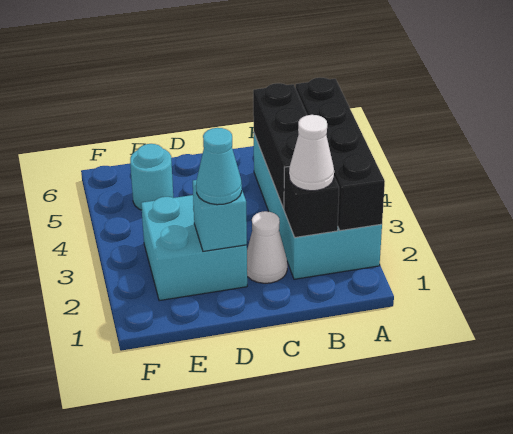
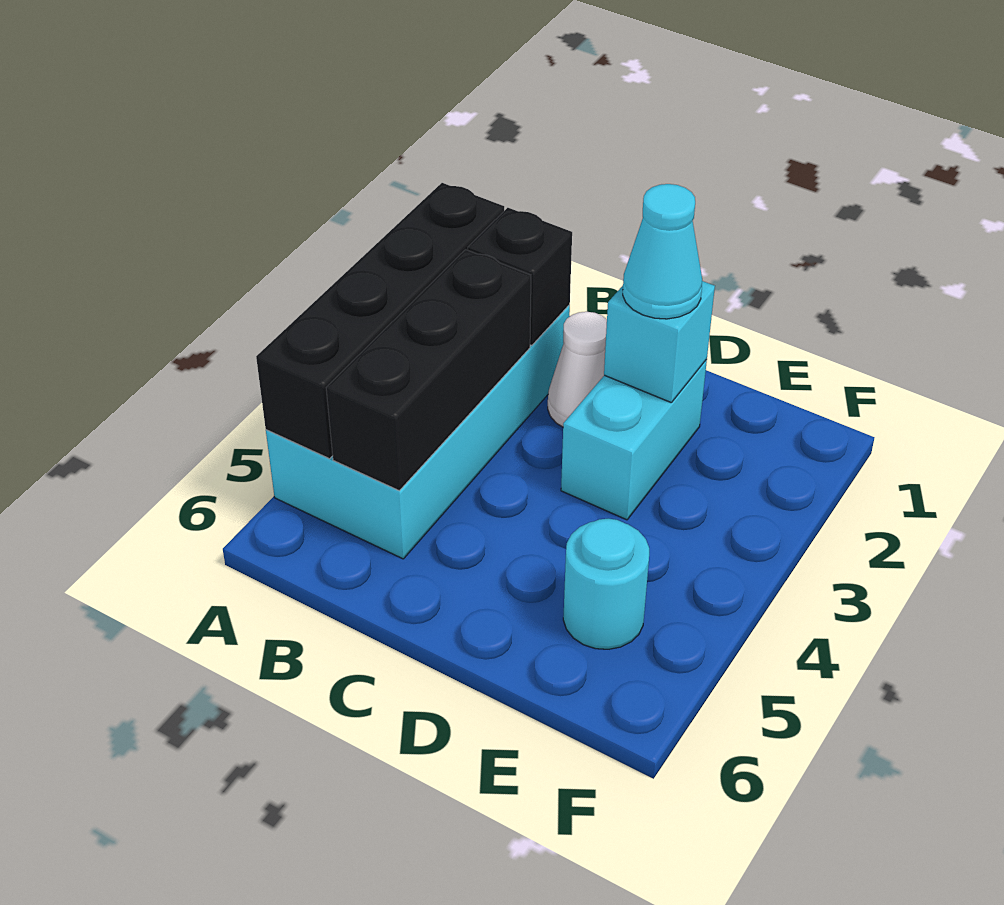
white 1x1 cone [289,115,334,191] -> none
cyan 2x2 brick [141,195,247,301] -> cyan 1x2 brick [561,359,707,520]

